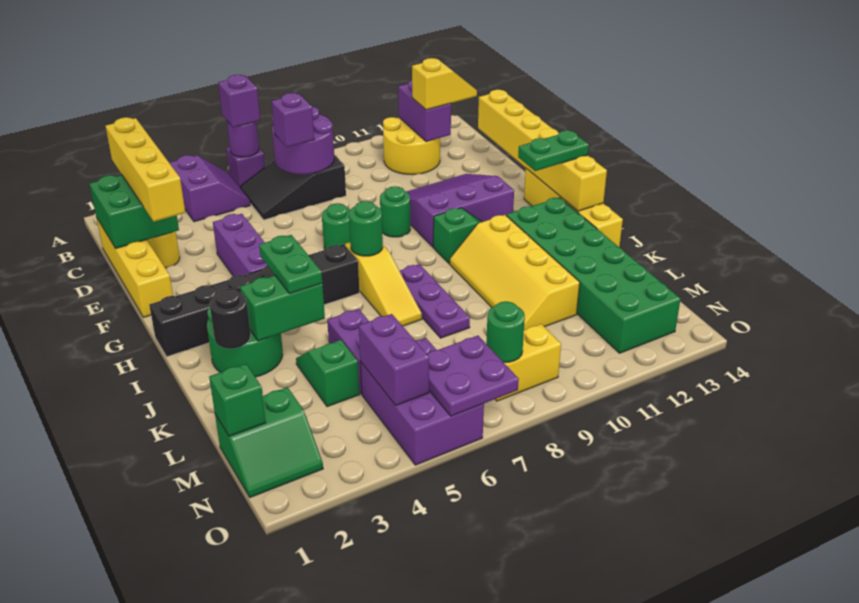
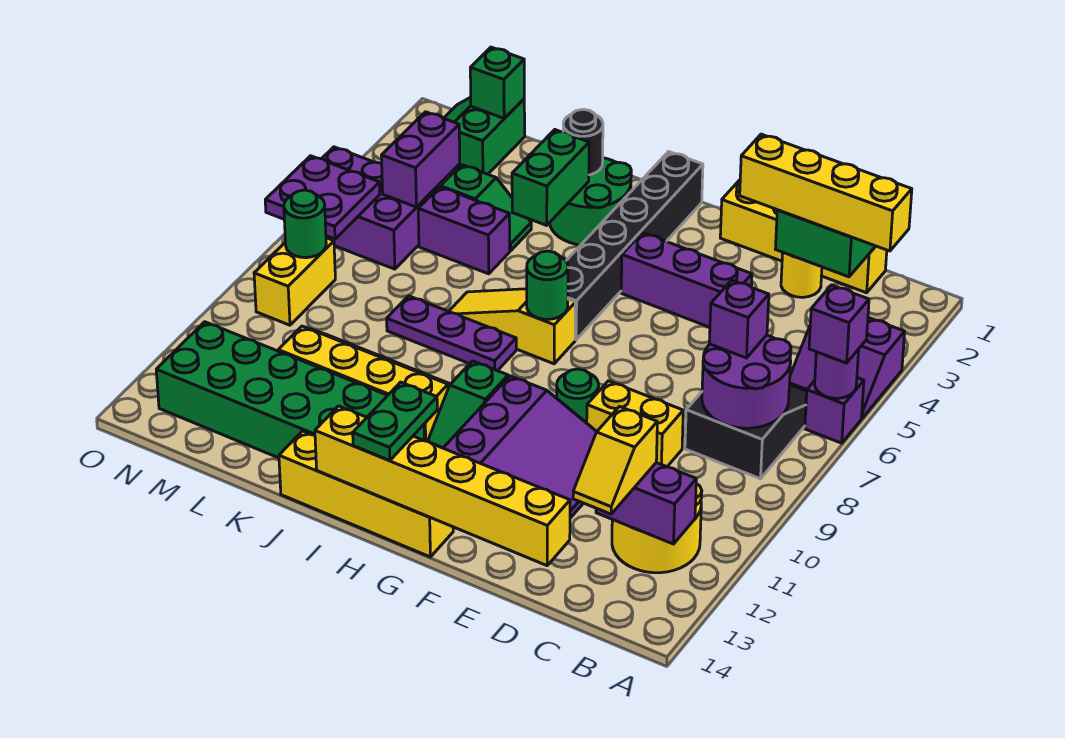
none -> yellow 1x2 brick [587,381,683,467]
green 1x1 round brick [322,203,350,250] -> none
green 1x2 plate [259,235,322,294] -> none
purple 1x2 brick [359,314,429,405] -> purple 1x2 brick turned to [381,112,460,207]

